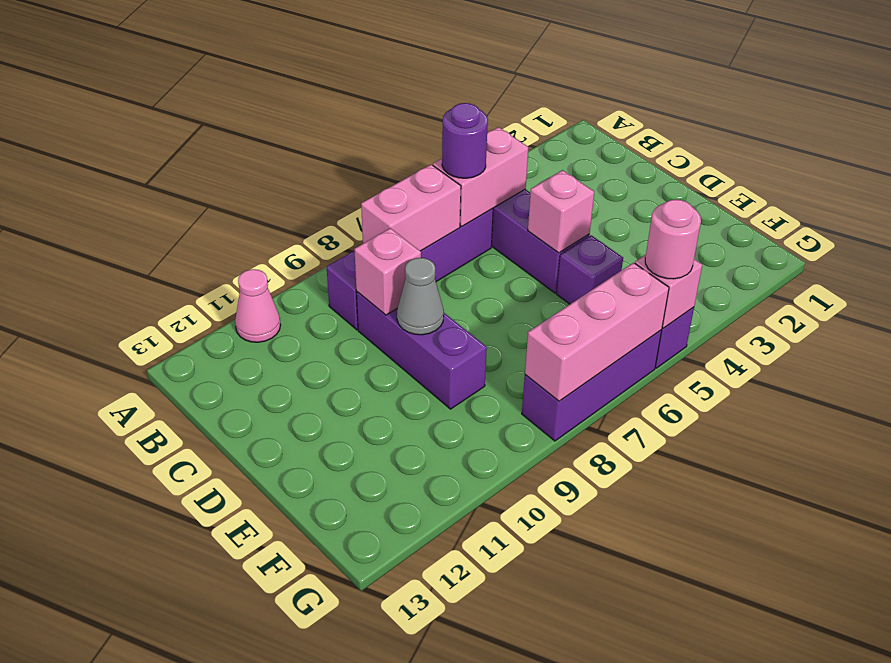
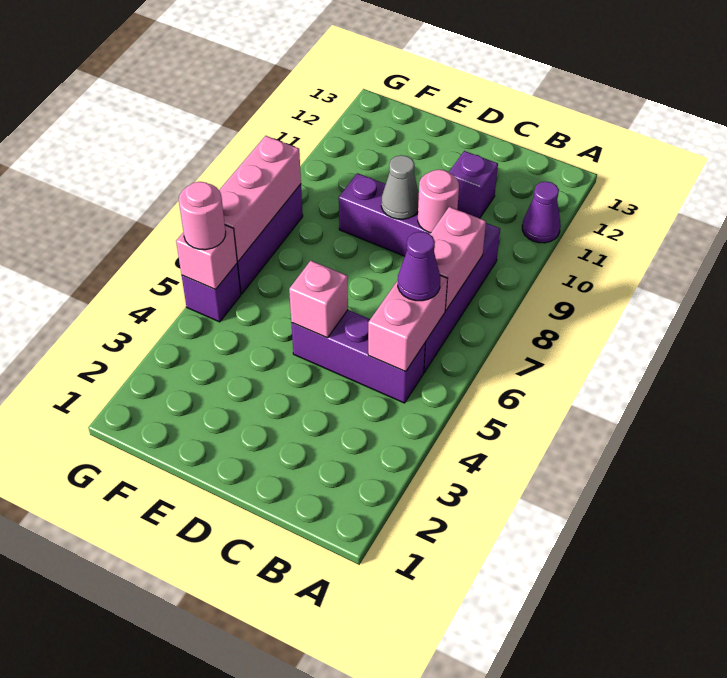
pink 1x1 cone [235,269,281,342] -> purple 1x1 cone [522,182,561,243]
purple 1x1 round brick [442,103,488,178] -> purple 1x1 cone [398,232,440,301]
pink 1x1 brick [354,228,421,315] -> pink 1x1 round brick [418,170,459,233]
purple 1x1 brick [557,235,623,304] -> purple 1x1 brick moved to [449,151,498,218]

